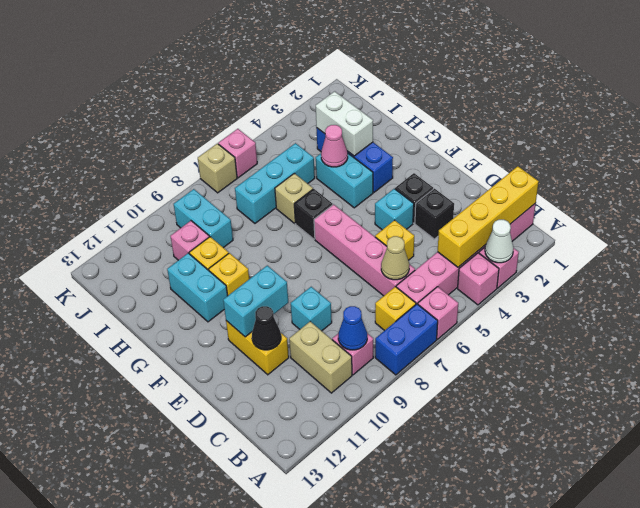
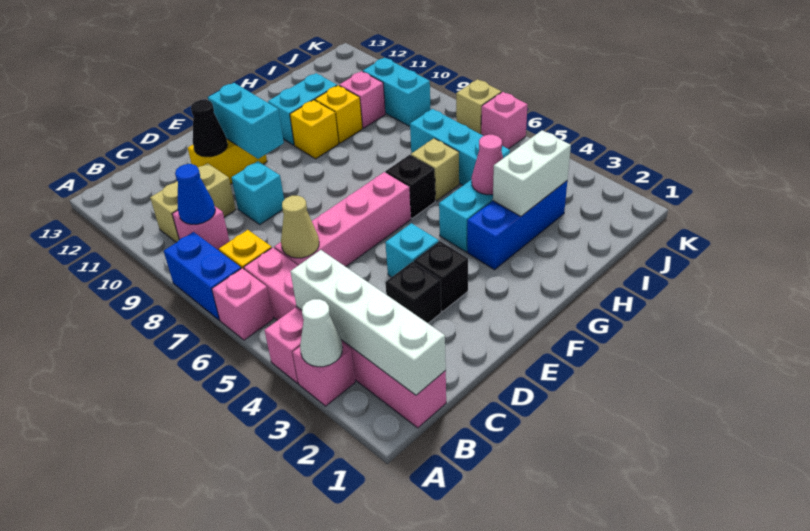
yellow 1x4 brick [438,166,539,267] -> white 1x4 brick [290,250,446,395]
yellow 1x1 brick [375,220,414,260] -> none
cyan 1x2 brick [174,189,233,248] -> cyan 1x2 brick turned to [363,58,431,126]

